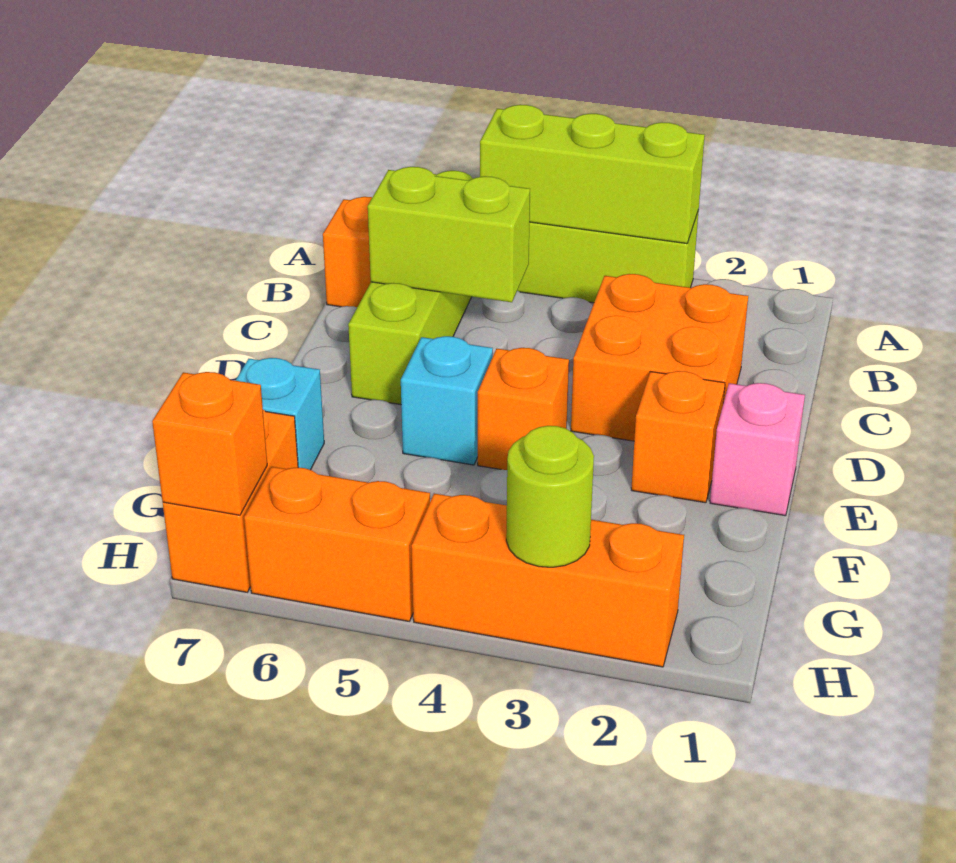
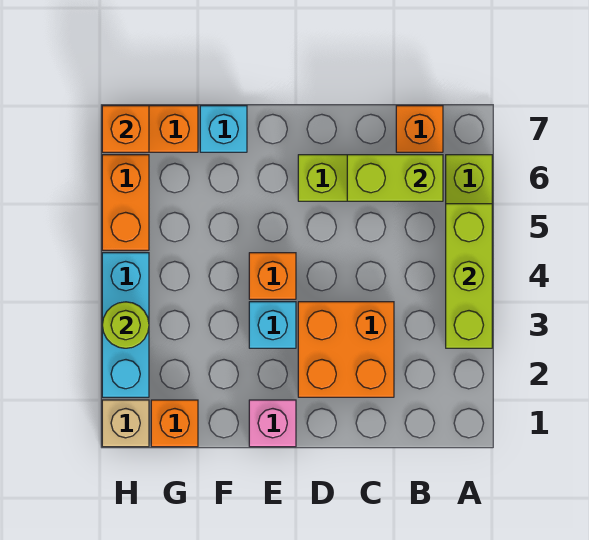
lime 1x2 brick [368,167,530,302] -> lime 1x2 brick turned to [347,155,443,201]
orange 1x1 brick [631,371,725,503] -> orange 1x1 brick moved to [151,400,198,447]
cyan 1x1 brick [401,336,493,465] -> cyan 1x1 brick moved to [249,302,296,348]
none -> tan 1x1 brick [102,400,149,447]
orange 1x3 brick [412,494,684,667] -> cyan 1x3 brick [102,253,149,397]

